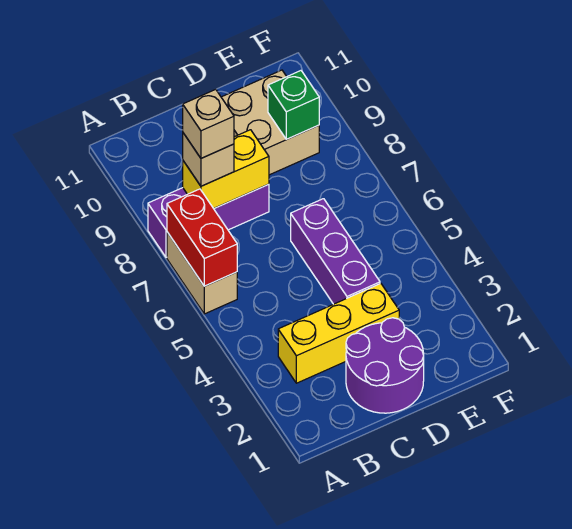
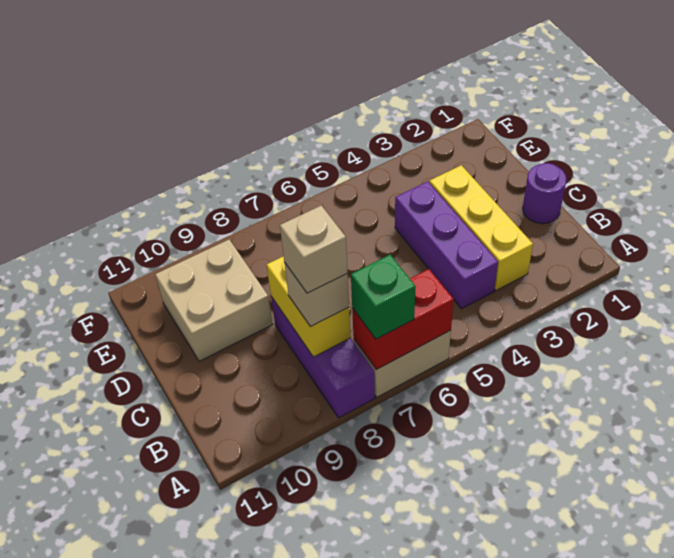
purple 2x2 round brick [346,318,424,413] -> purple 1x1 round brick [523,163,567,224]
purple 1x3 brick [291,199,380,304] -> purple 1x3 brick turned to [395,181,498,309]
green 1x1 brick [268,71,319,139] -> green 1x1 brick moved to [351,255,416,339]

